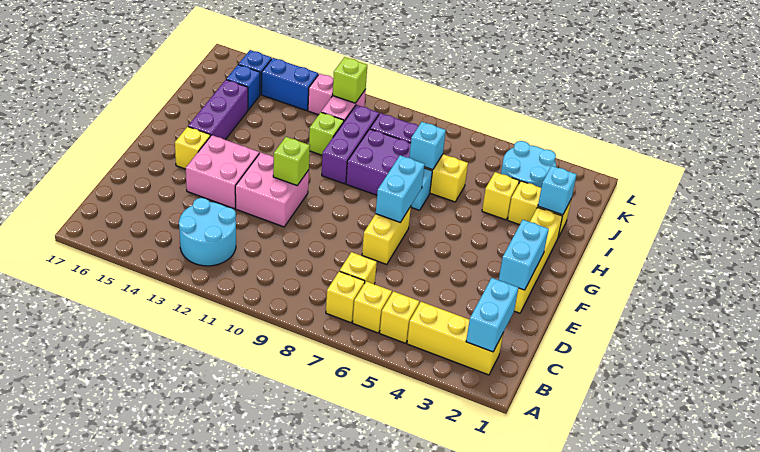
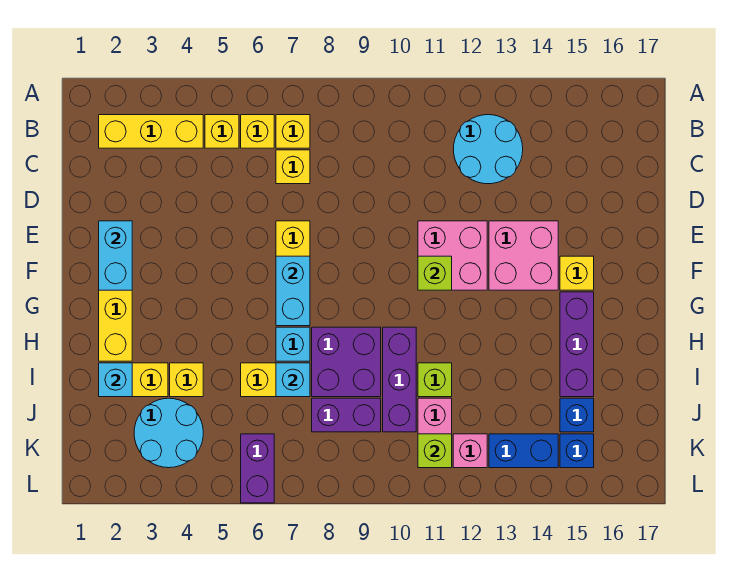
cyan 1x2 brick [466,278,518,352] -> none
none -> purple 1x2 brick [241,434,274,503]

